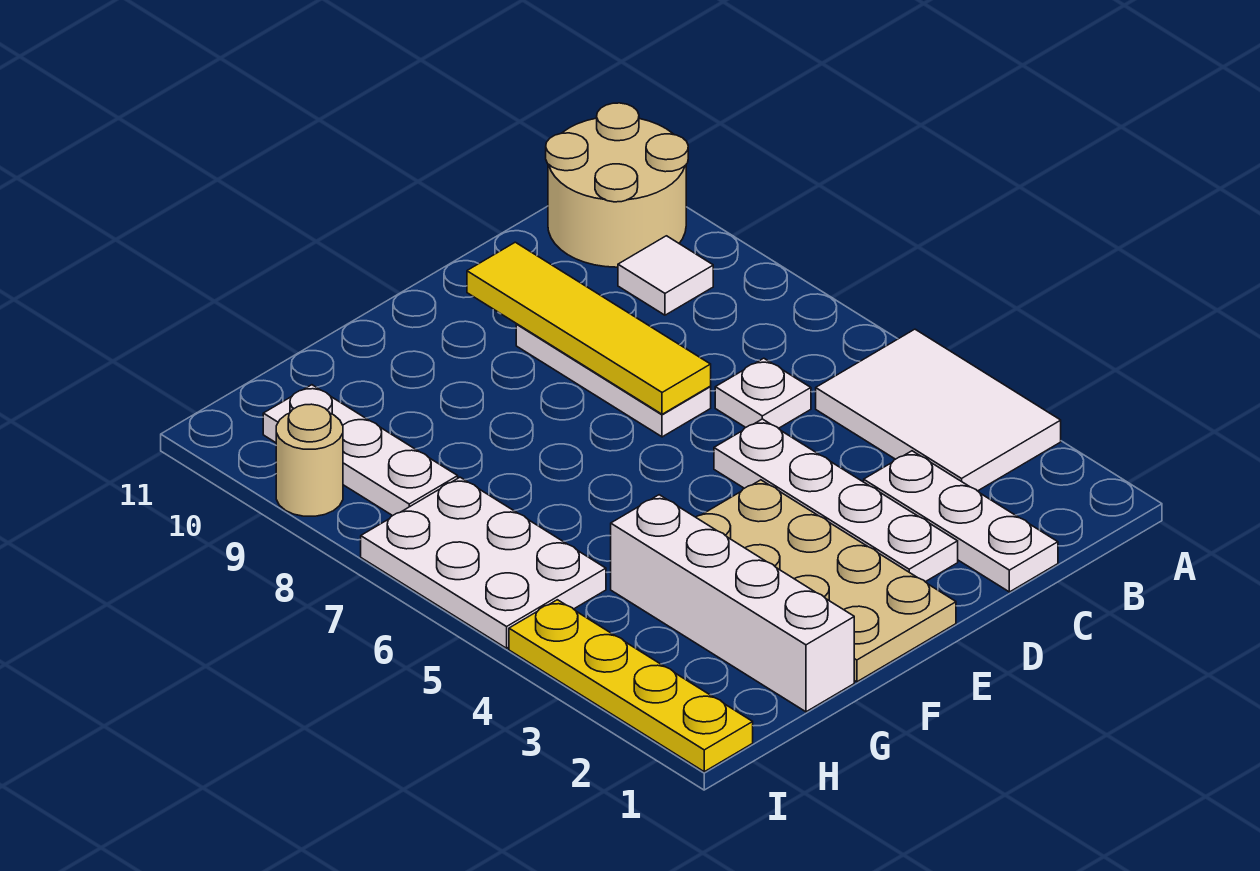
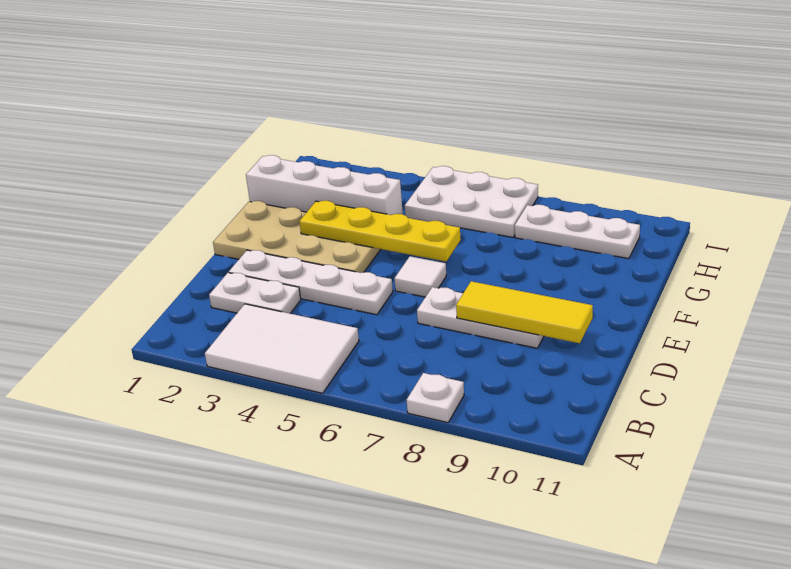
tan 2x2 round brick [546,103,688,267] -> none
white 1x1 tile [618,236,713,315] -> white 1x1 tile moved to [394,256,446,297]
white 1x3 plate [864,451,1058,592] -> white 1x2 plate [209,273,301,314]
white 1x1 plate [715,358,811,428] -> white 1x1 plate moved to [407,373,464,423]
yellow 1x4 tile [467,242,711,414] -> yellow 1x3 tile [456,281,593,343]
yellow 1x4 plate [509,600,753,772] -> yellow 1x4 plate moved to [299,201,461,262]
tan 1x1 round brick [276,404,343,516] -> none

